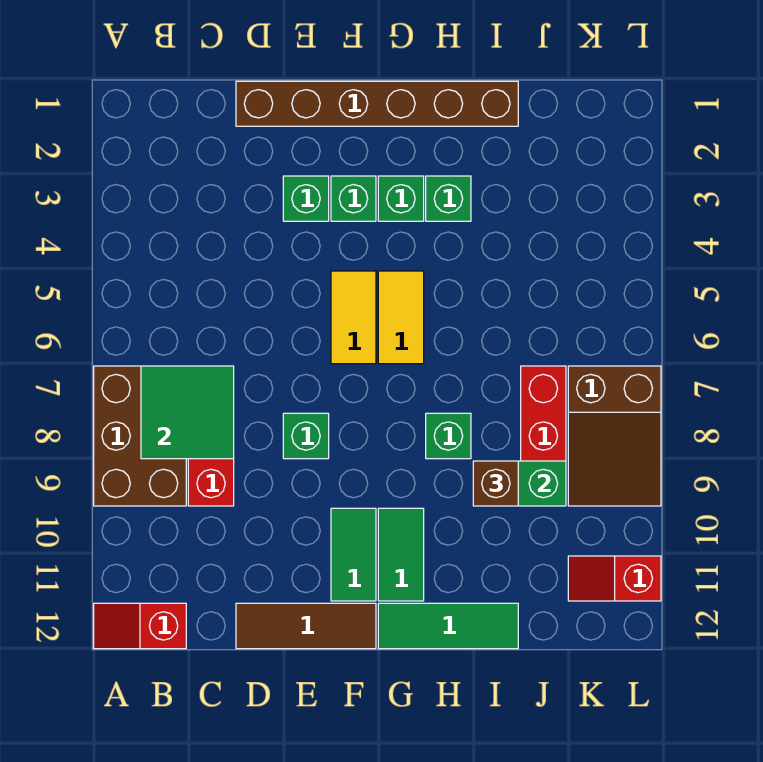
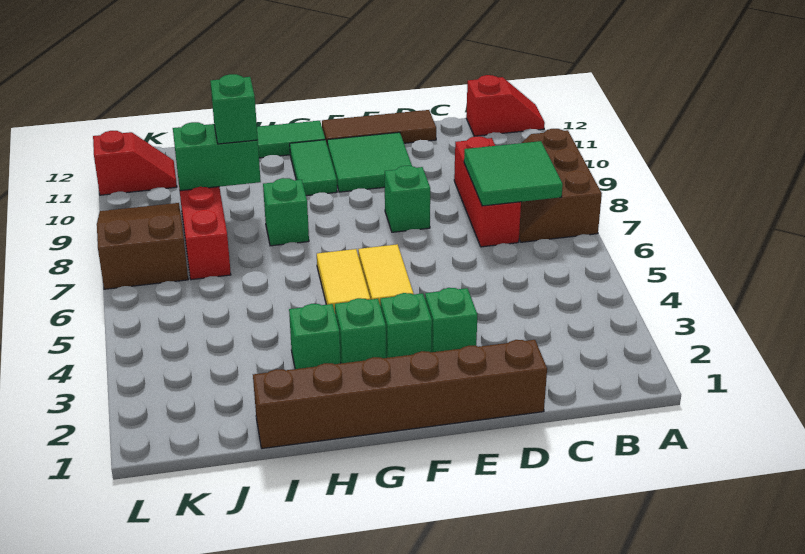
brown 2x3 brick [94,366,186,506] -> brown 2x3 slope [519,129,602,242]
green 1x2 tile [331,508,376,601] -> green 2x2 tile [327,132,412,192]
brown 1x1 brick [473,461,518,506] -> green 1x1 brick [210,74,258,144]

